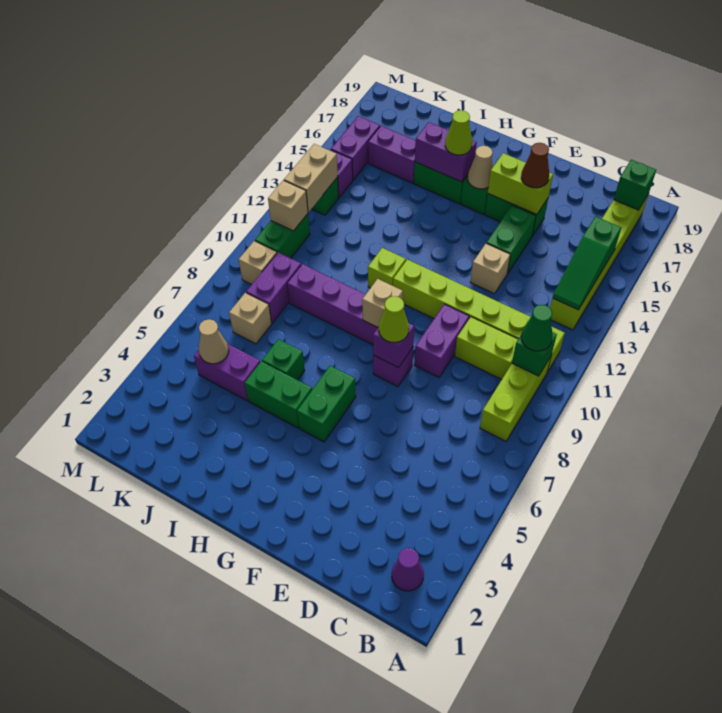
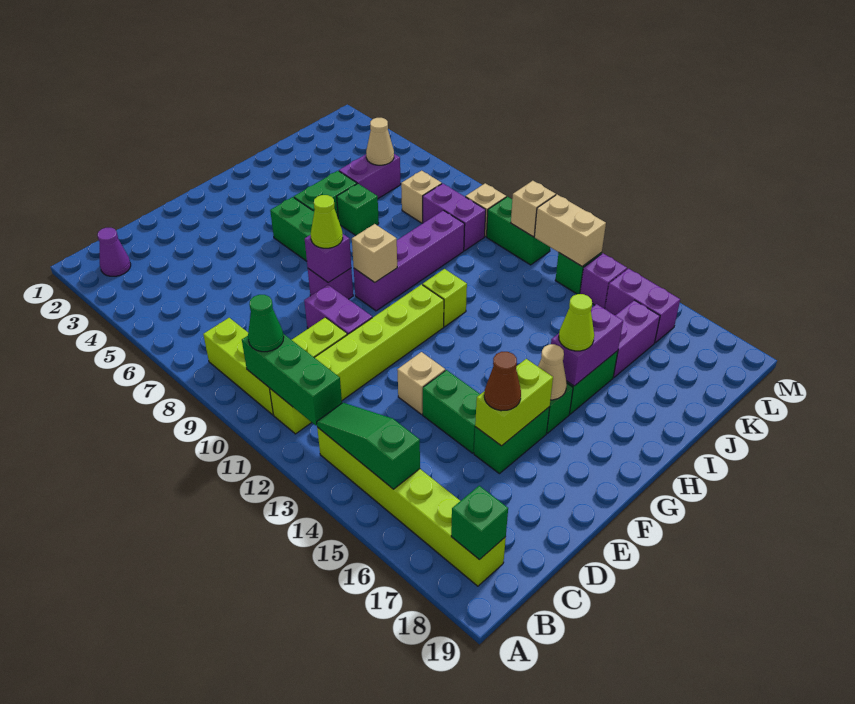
green 1x1 brick [512,332,557,376] -> green 1x3 brick [242,334,342,426]

